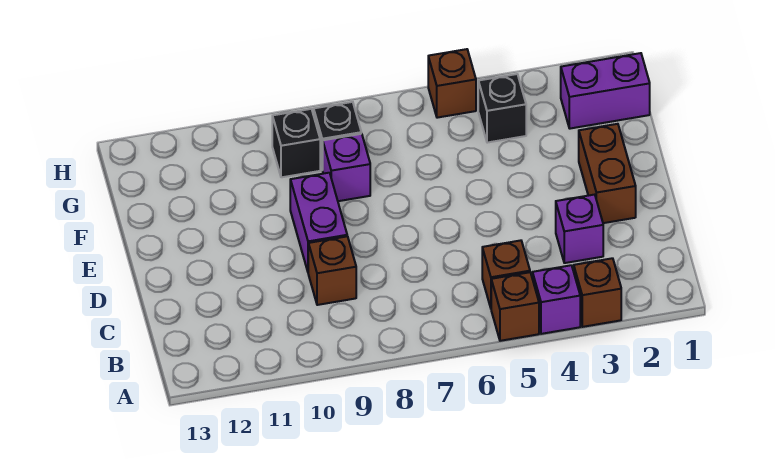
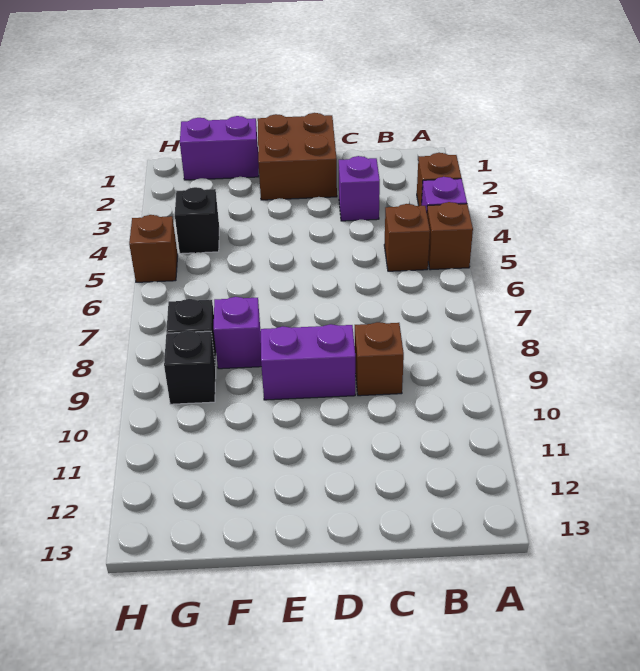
brown 1x2 brick [579,124,636,223] -> brown 2x2 brick [258,113,337,200]
purple 1x2 brick [561,53,650,129] -> purple 1x2 brick turned to [180,116,259,180]

